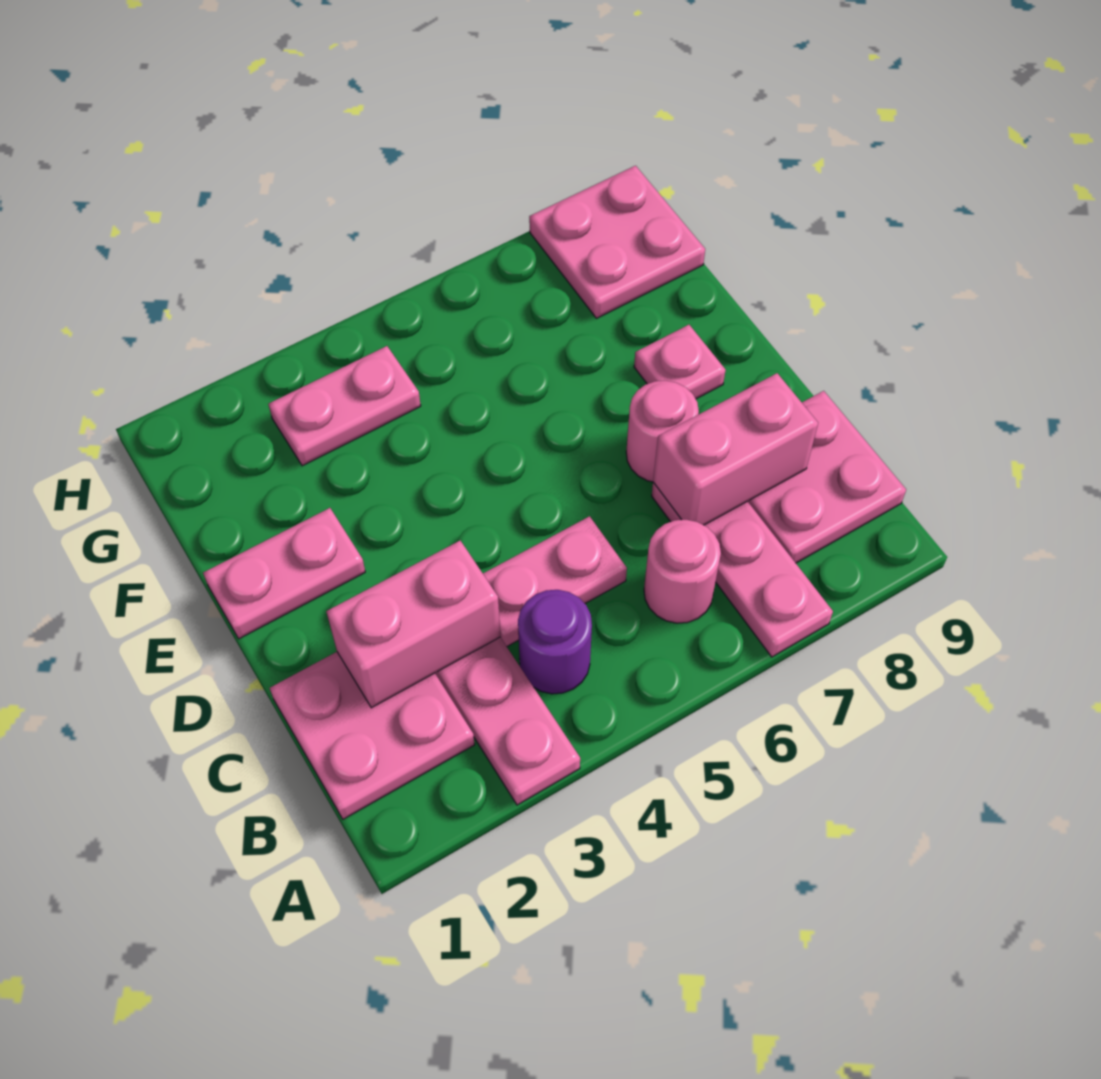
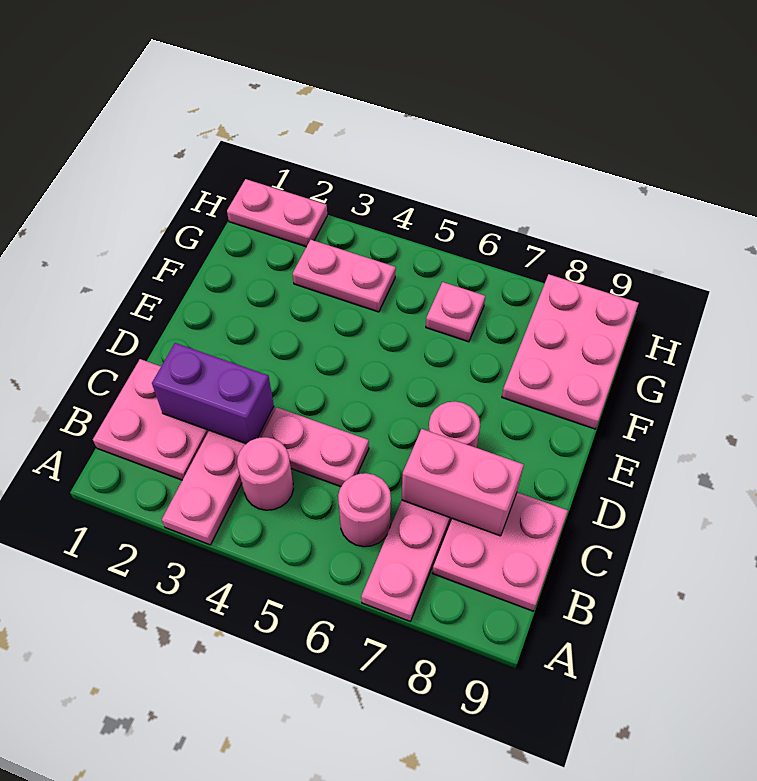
purple 1x1 round brick [518,590,592,694] -> pink 1x1 round brick [237,437,294,510]
pink 1x2 brick [326,541,501,708] -> purple 1x2 brick [152,343,274,444]
pink 1x2 plate [203,508,365,639] -> pink 1x2 plate moved to [227,179,327,247]
pink 1x1 plate [634,325,726,399] -> pink 1x1 plate moved to [426,282,485,342]
pink 2x2 plate [529,166,705,318] -> pink 2x3 plate [502,274,639,429]

